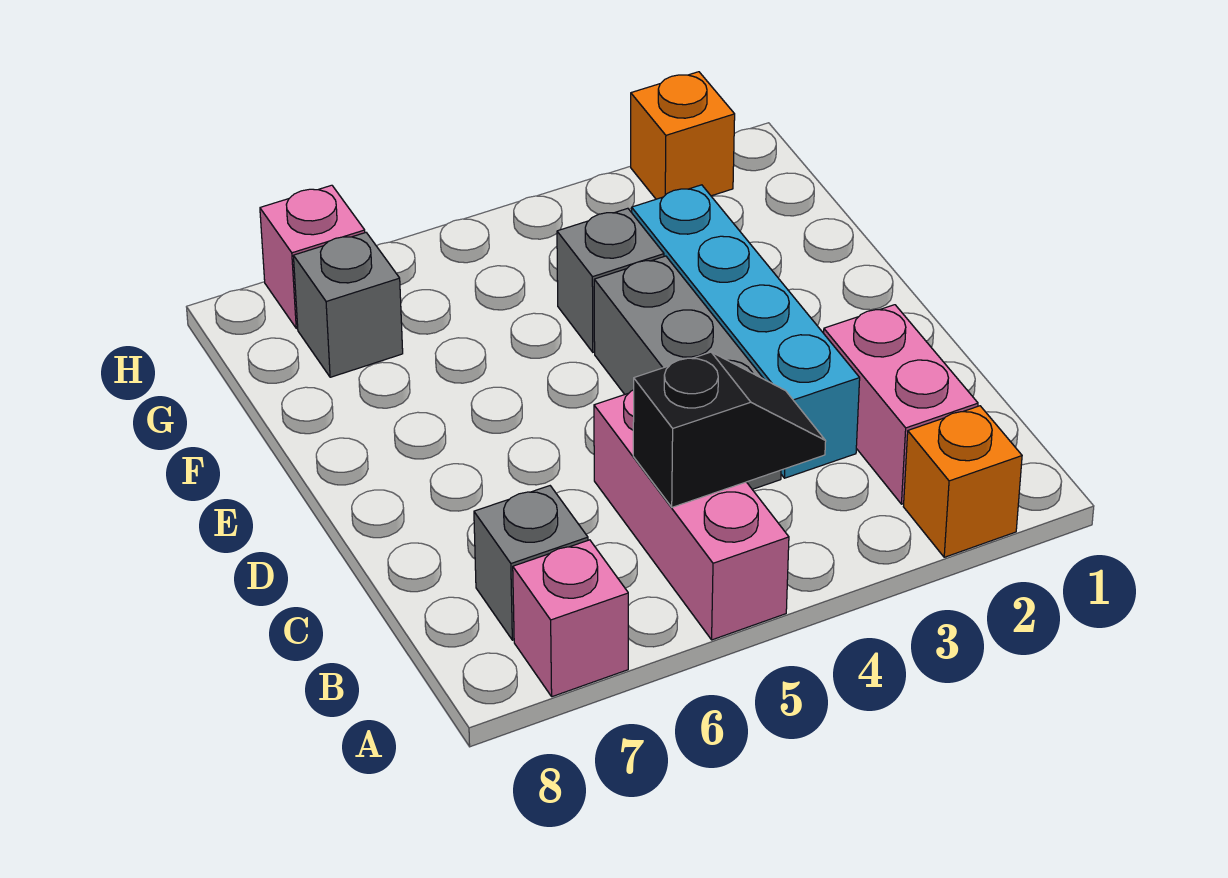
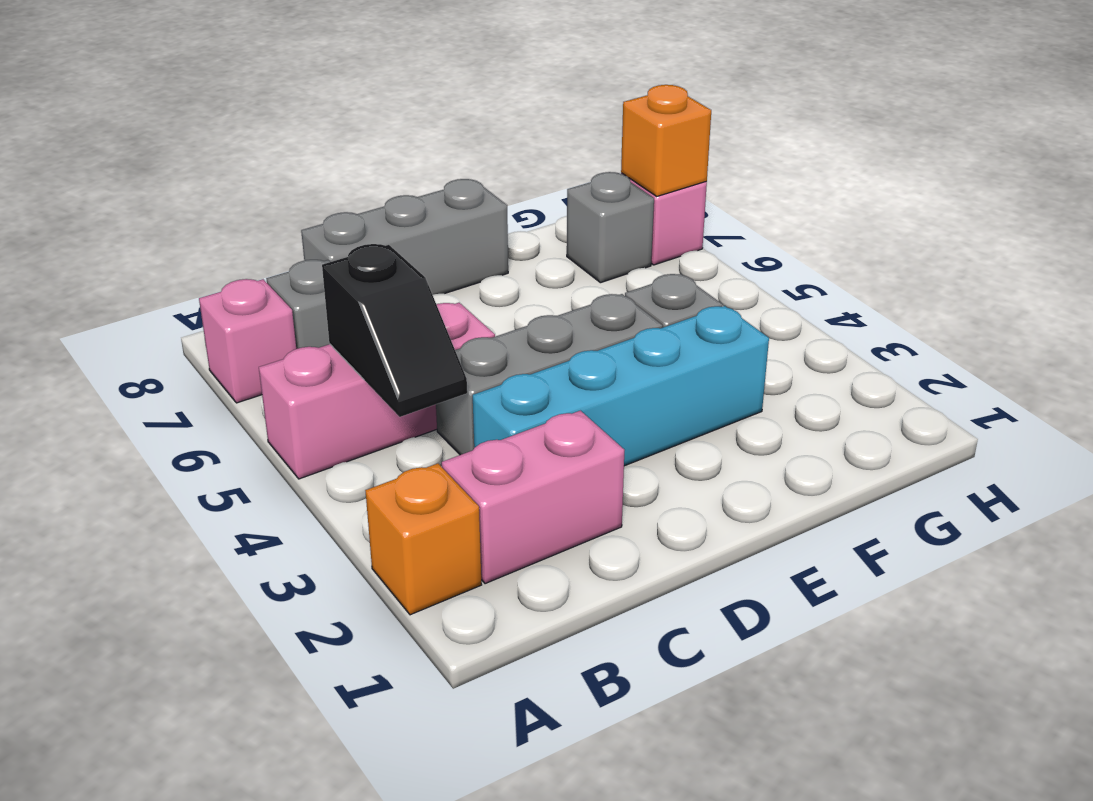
none -> grey 1x3 brick [301,179,508,295]
orange 1x1 brick [631,72,735,199] -> orange 1x1 brick moved to [621,85,711,196]

